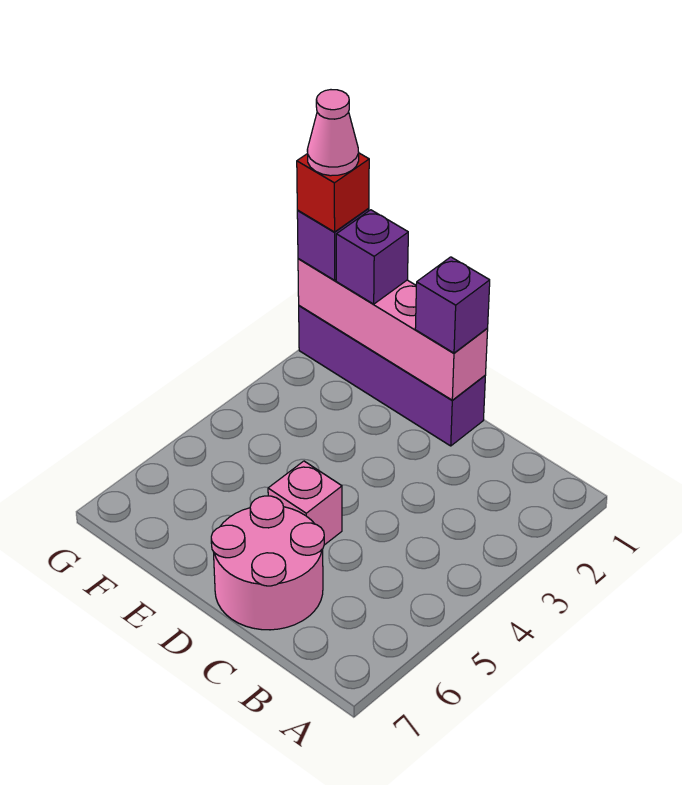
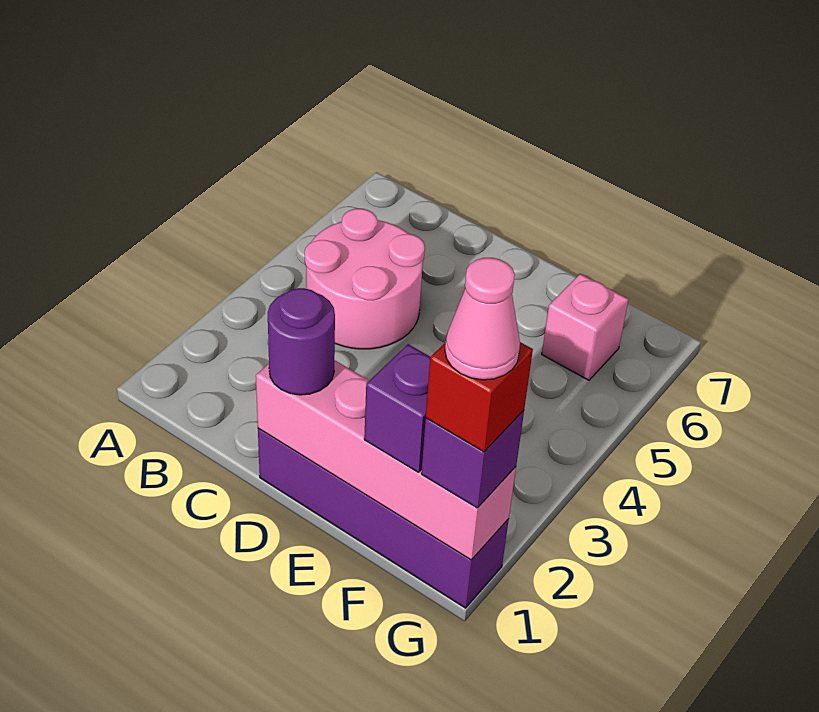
pink 2x2 round brick [211,496,324,630] -> pink 2x2 round brick moved to [305,209,425,349]
purple 1x1 brick [415,257,490,353] -> purple 1x1 round brick [268,288,335,395]
pink 1x1 brick [268,461,342,545] -> pink 1x1 brick moved to [542,274,629,380]

